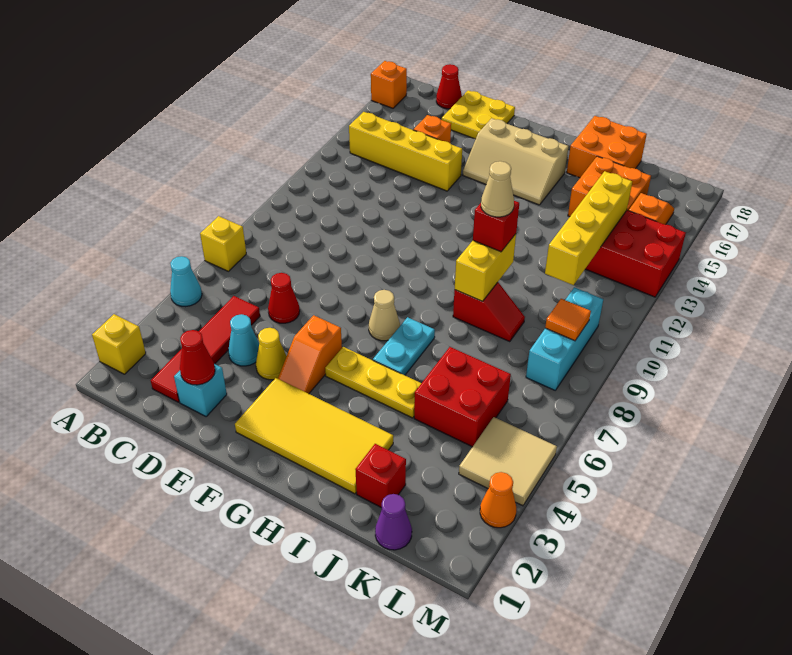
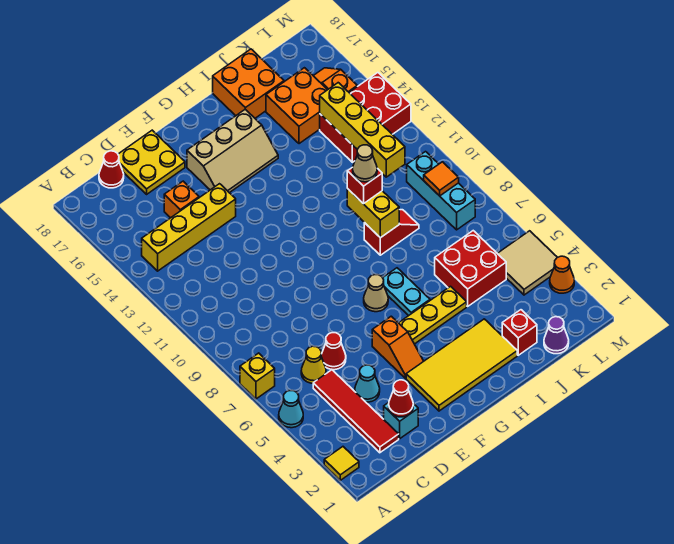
yellow 1x1 brick [92,314,146,374] -> yellow 1x1 tile [324,447,359,480]
orange 1x1 brick [371,61,407,108] -> none
yellow 1x1 cone [256,328,287,380] -> yellow 1x1 cone moved to [301,346,326,383]

